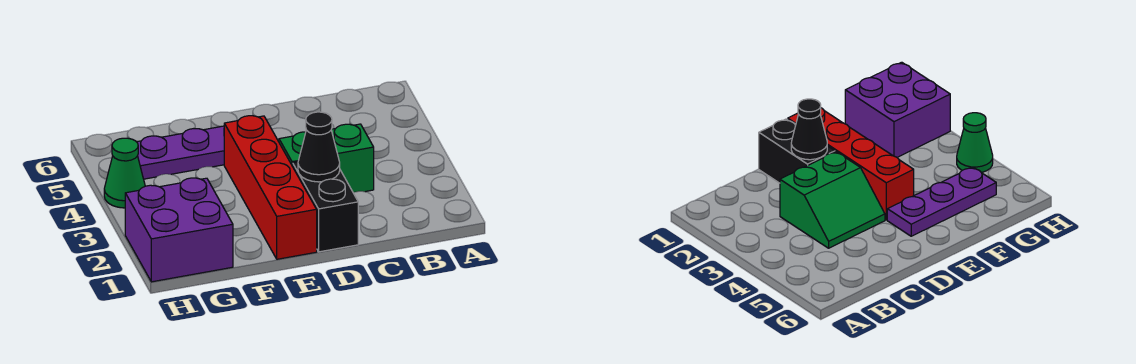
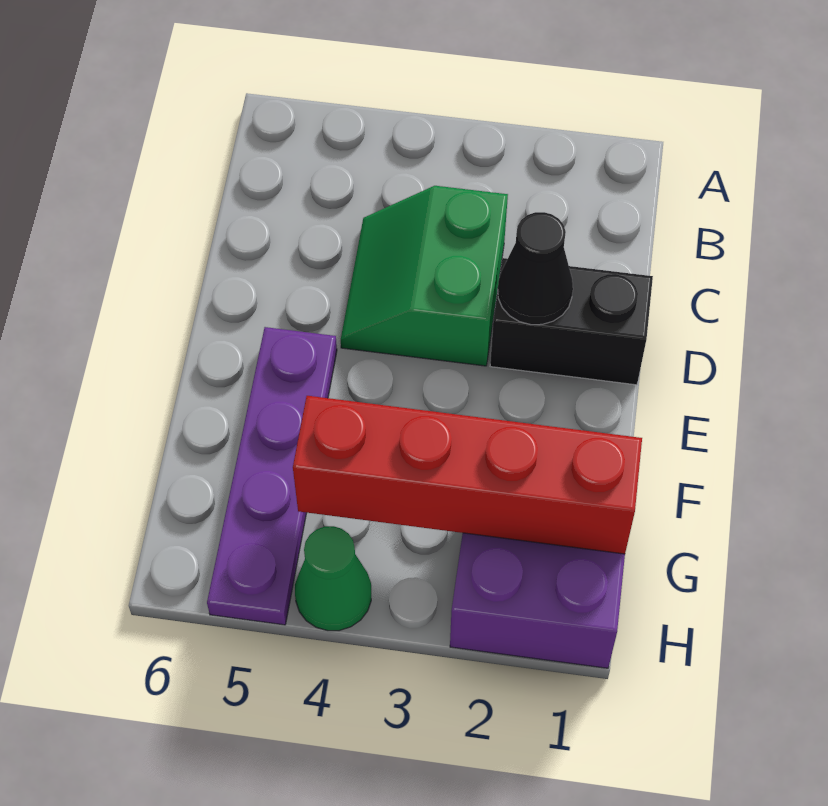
red 1x4 brick [224,116,317,259] -> red 1x4 brick moved to [293,396,642,554]
purple 1x3 plate [137,126,224,179] -> purple 1x4 plate [207,327,337,625]

